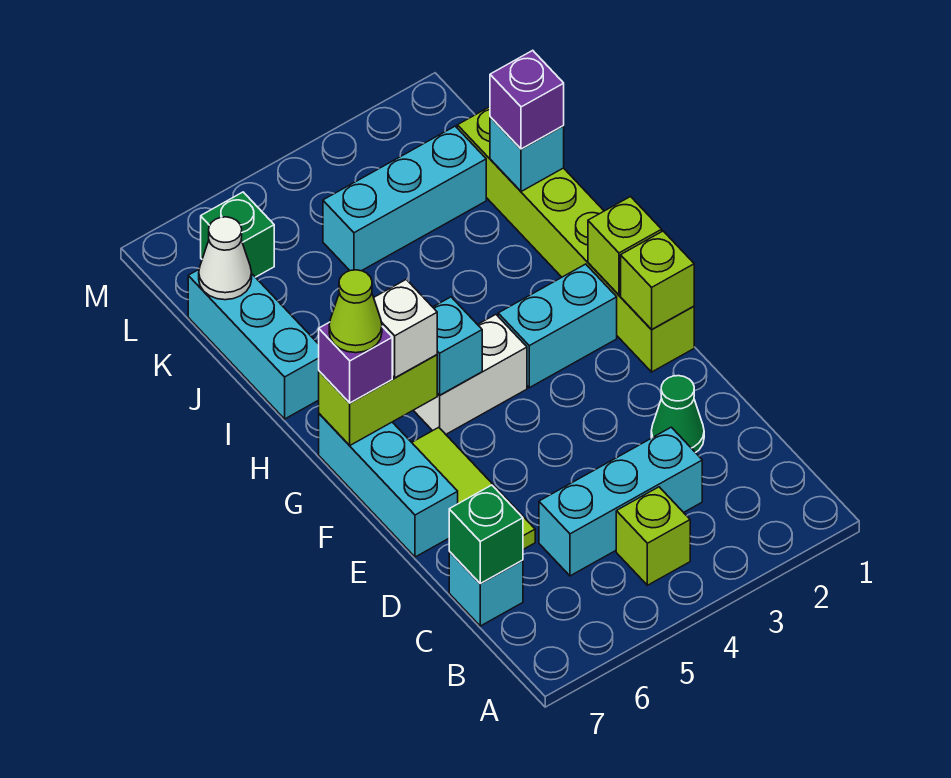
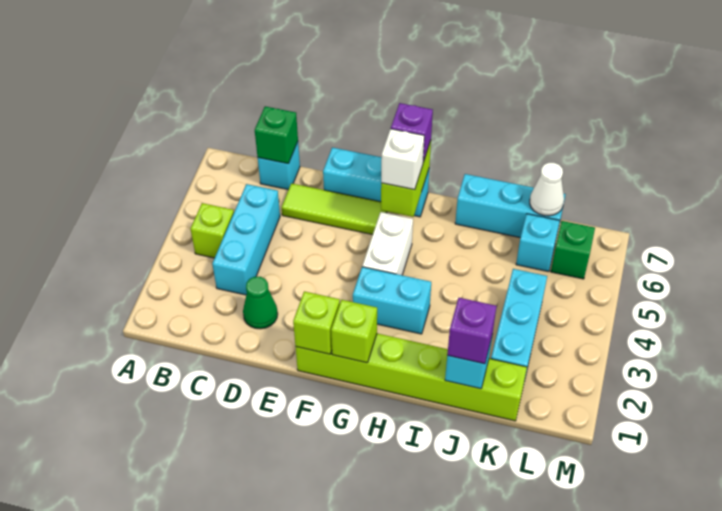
cyan 1x2 brick [498,264,617,388] -> cyan 1x2 brick turned to [353,267,431,334]
cyan 1x1 brick [433,297,482,396] -> cyan 1x1 brick moved to [516,214,560,272]
lime 1x1 cone [329,270,382,353] -> none

